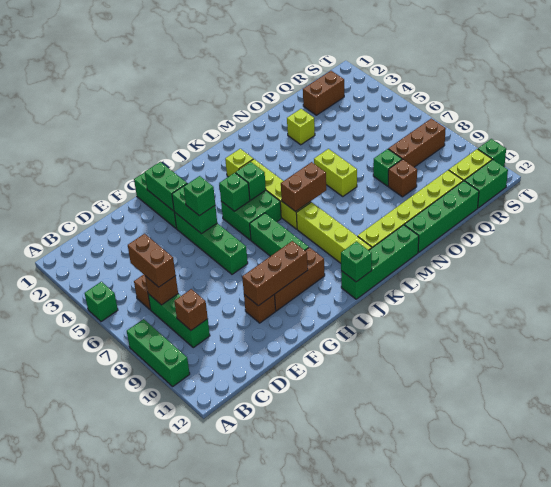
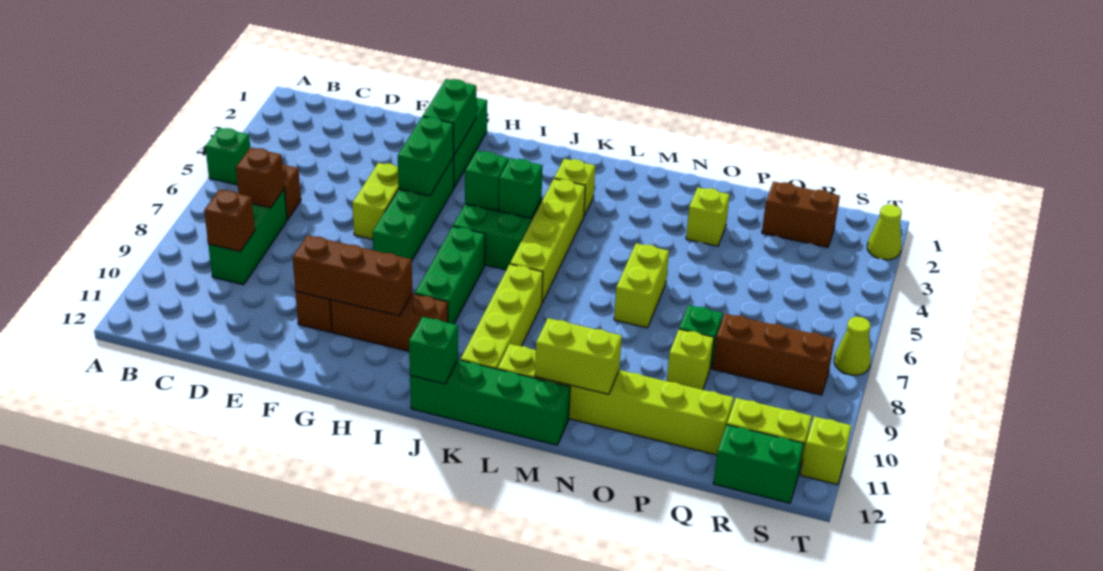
green 1x3 brick [127,319,190,386] -> none
brown 1x2 brick [128,234,176,287] -> none
none -> lime 1x2 brick [353,163,399,239]
green 1x1 brick [184,176,215,216] -> none
brown 1x2 brick [281,162,326,212] -> none
none -> lime 1x2 brick [535,318,622,394]
green 1x4 brick [404,181,479,252] -> none
brown 1x1 brick [388,159,417,197] -> lime 1x1 brick [667,329,714,390]
none -> lime 1x1 cone [867,204,902,260]
none -> lime 1x1 cone [834,317,871,375]
green 1x1 brick [478,139,506,167] -> lime 1x1 brick [801,416,851,485]

